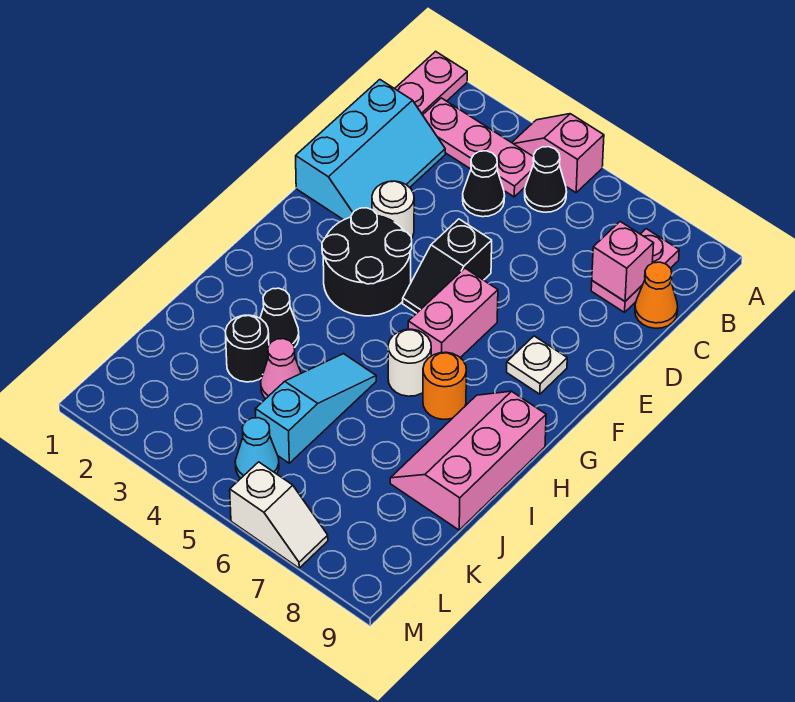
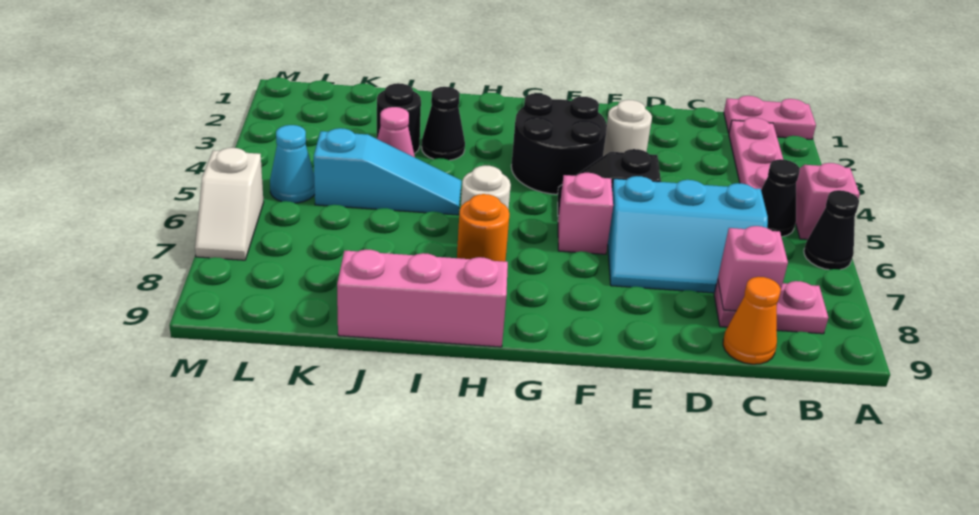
cyan 2x3 slope [296,80,445,220] -> cyan 2x3 slope moved to [608,176,768,293]
black 1x1 cone [463,151,505,217] -> black 1x1 cone moved to [804,190,859,270]
pink 1x2 brick [408,268,498,358] -> pink 1x1 brick [558,173,613,254]
white 1x1 plate [507,336,567,394] -> none

